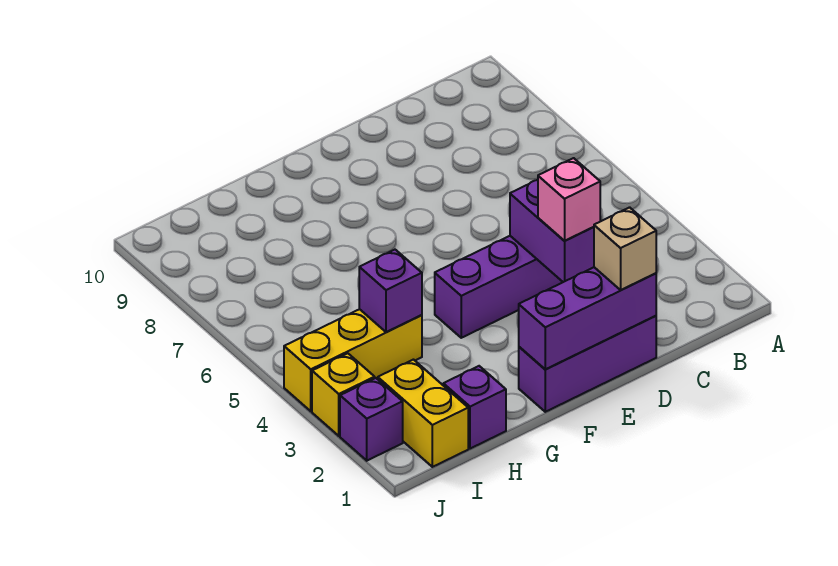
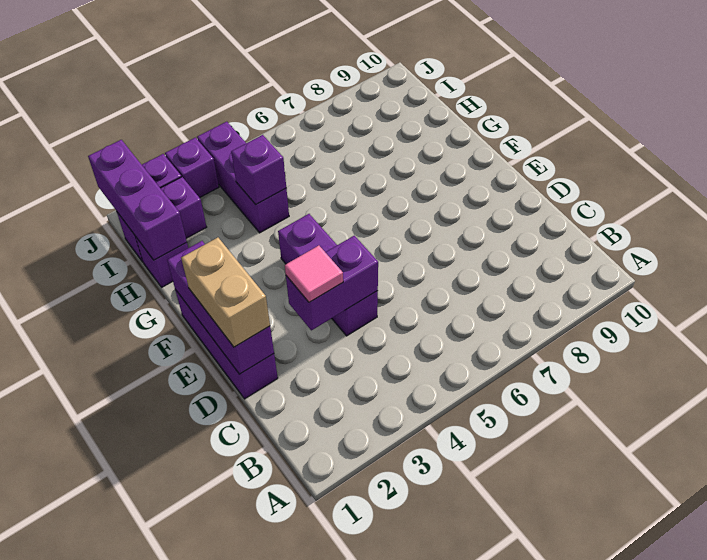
tan 1x1 brick [594,207,656,290] -> tan 1x2 brick [181,237,270,347]
pink 1x1 brick [538,158,600,241] -> pink 1x1 tile [285,246,343,302]
none -> purple 1x3 brick [88,140,187,260]
yellow 1x3 brick [284,309,422,411] -> purple 1x3 brick [197,122,289,233]
yellow 1x2 brick [378,360,468,467] -> purple 1x2 brick [117,177,206,262]
yellow 1x1 brick [312,353,375,436] -> purple 1x1 brick [165,138,219,198]

